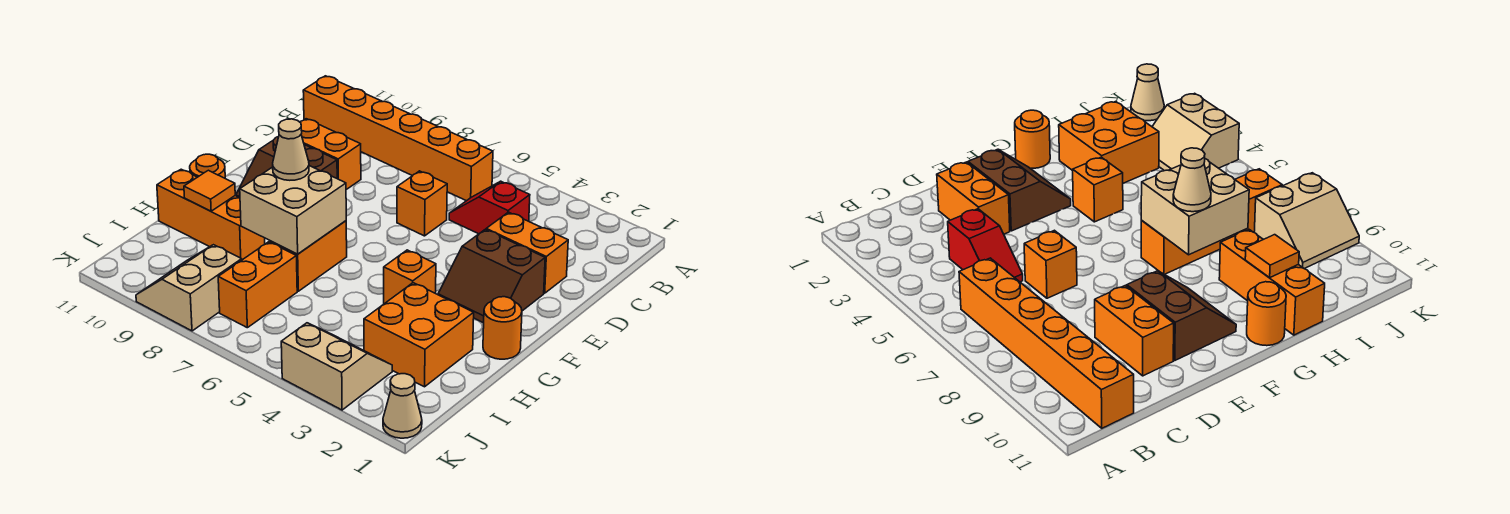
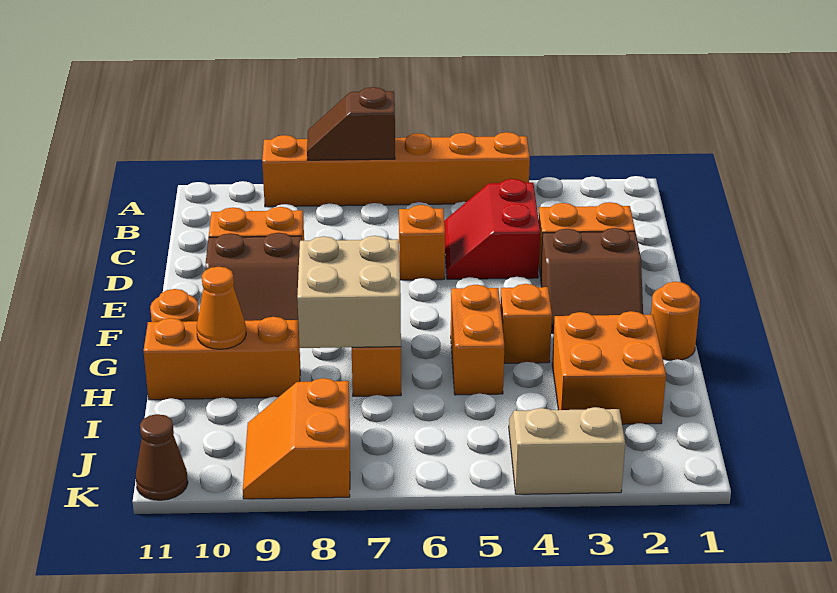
none -> brown 1x2 slope [307,87,395,160]
orange 1x6 brick [303,76,493,201] -> orange 1x6 brick moved to [262,132,530,207]
red 1x2 slope [449,181,530,234] -> red 2x2 slope [444,179,540,279]
tan 1x1 cone [273,119,309,180] -> none
orange 1x1 tile [184,170,235,211] -> orange 1x1 cone [197,267,246,349]
orange 1x2 brick [218,242,297,328] -> orange 1x2 brick moved to [451,285,504,395]
tan 2x2 slope [136,245,242,331] -> orange 2x2 slope [243,378,350,499]
tan 1x1 cone [383,374,422,438] -> none
none -> brown 1x1 cone [136,414,188,500]

